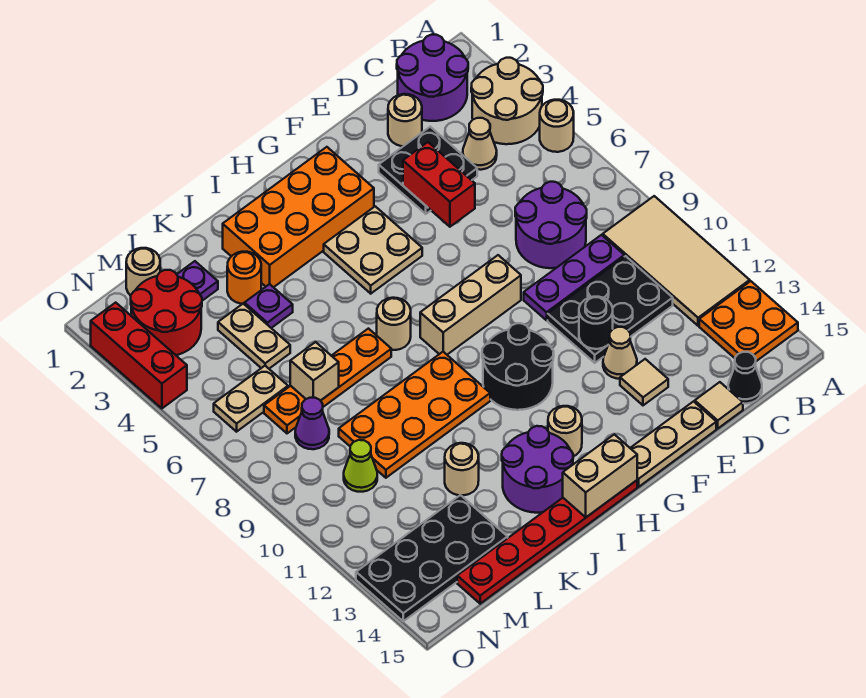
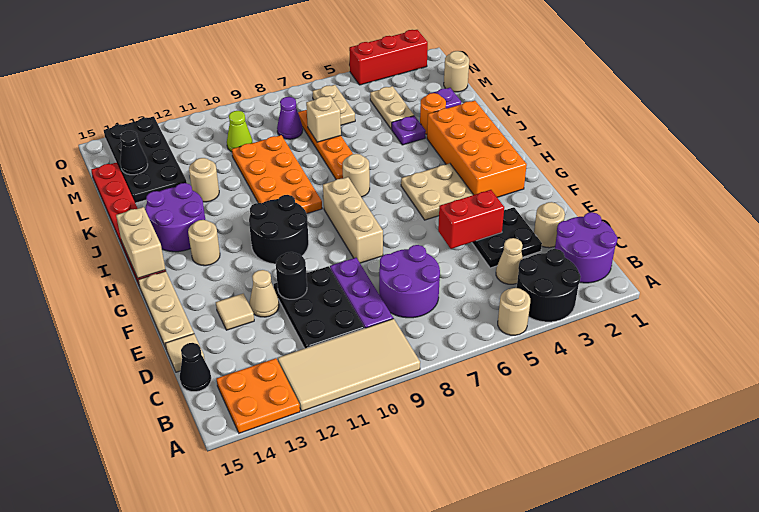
tan 2x2 round brick [471,58,543,144] -> black 2x2 round brick [517,249,581,322]
tan 1x2 plate [218,304,290,369] -> tan 1x2 plate turned to [370,86,414,129]
red 2x2 round brick [131,270,202,355] -> none
none -> black 1x1 cone [120,131,148,175]

